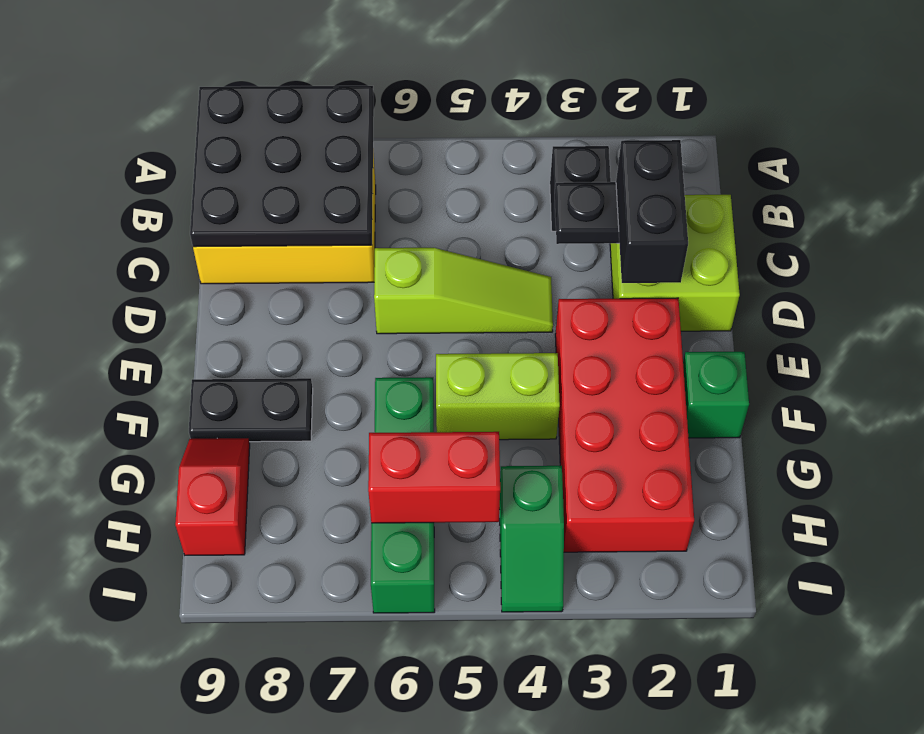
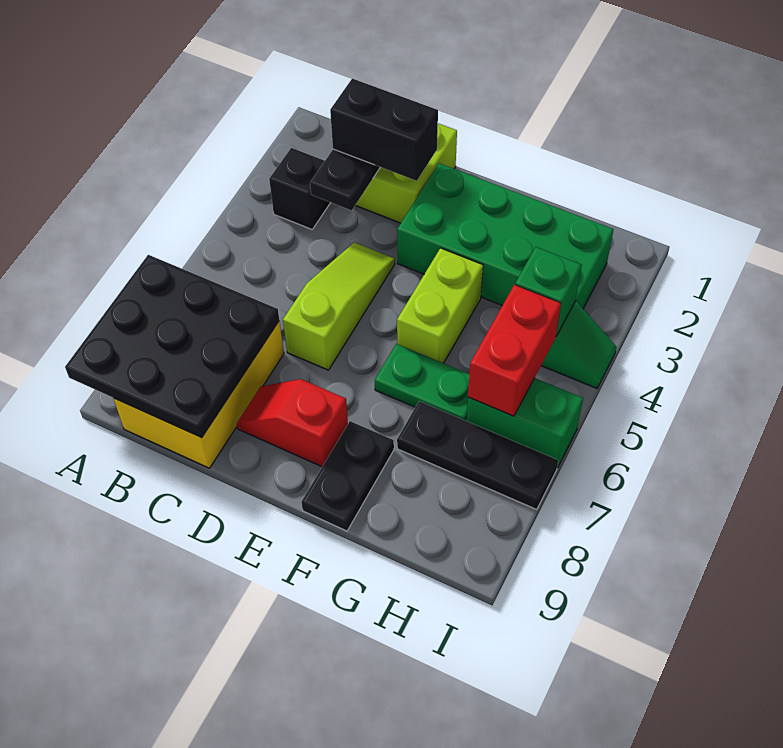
red 2x4 brick [555,298,694,552] -> green 2x4 brick [397,163,614,308]
green 1x1 brick [683,352,749,438] -> green 1x1 brick moved to [515,247,582,336]
none -> black 1x3 plate [397,401,558,510]
red 1x2 slope [175,438,250,555] -> red 1x2 slope moved to [237,379,348,467]

